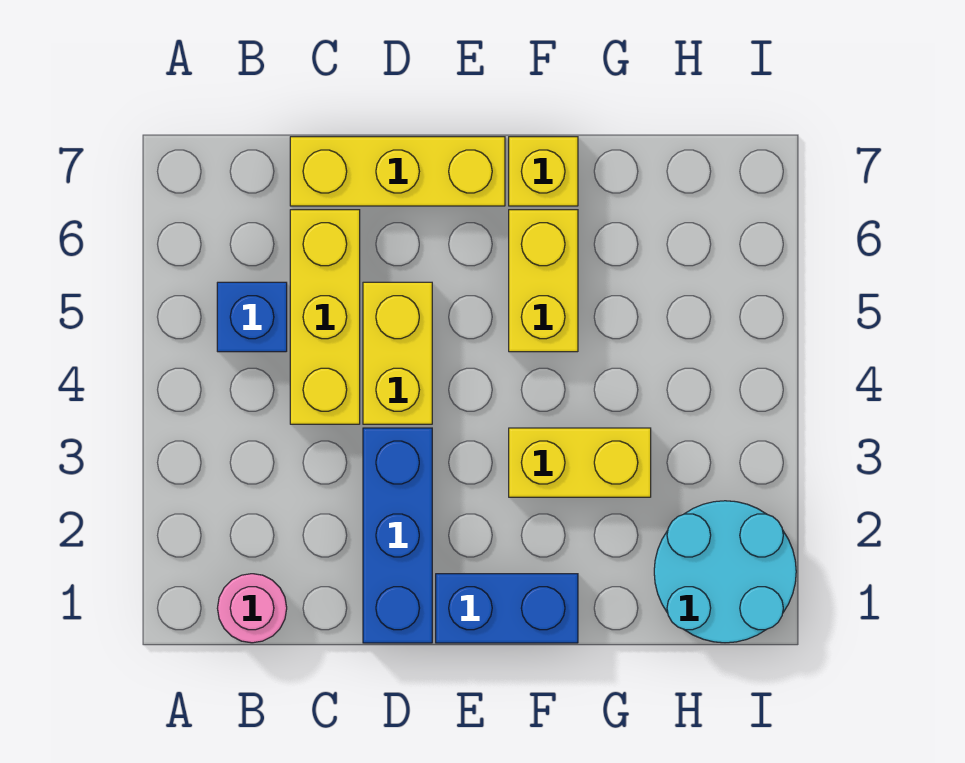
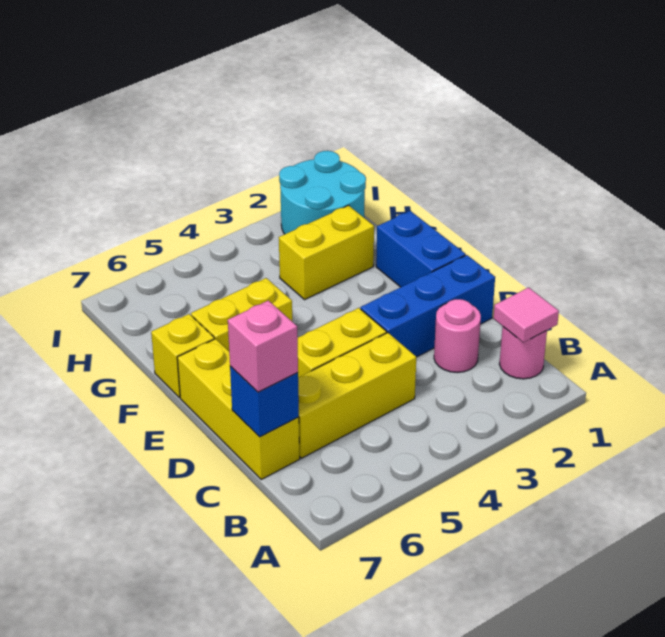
none -> pink 1x1 tile [494,288,559,342]
blue 1x1 brick [217,282,287,352] -> blue 1x1 brick moved to [230,366,299,437]
none -> pink 1x1 round brick [434,299,481,373]
none -> pink 1x1 brick [228,300,298,392]
yellow 1x2 brick [509,428,651,497] -> yellow 1x2 brick turned to [279,205,374,300]

